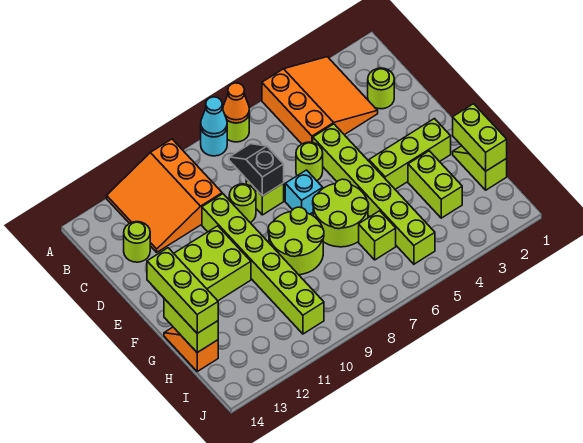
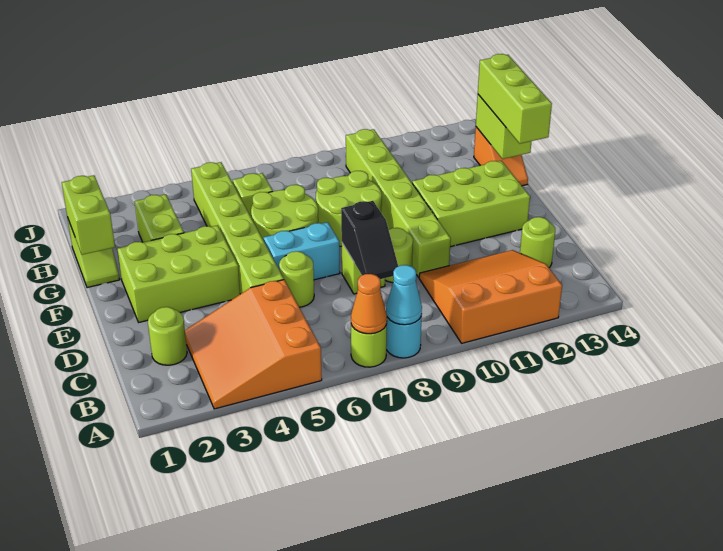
orange 3x3 slope [107,139,222,252] -> orange 3x3 slope turned to [419,250,562,343]
cyan 1x1 brick [285,170,323,214] -> cyan 1x2 brick [264,222,340,280]
lime 1x3 brick [369,119,451,189] -> lime 2x3 brick [117,225,240,322]

